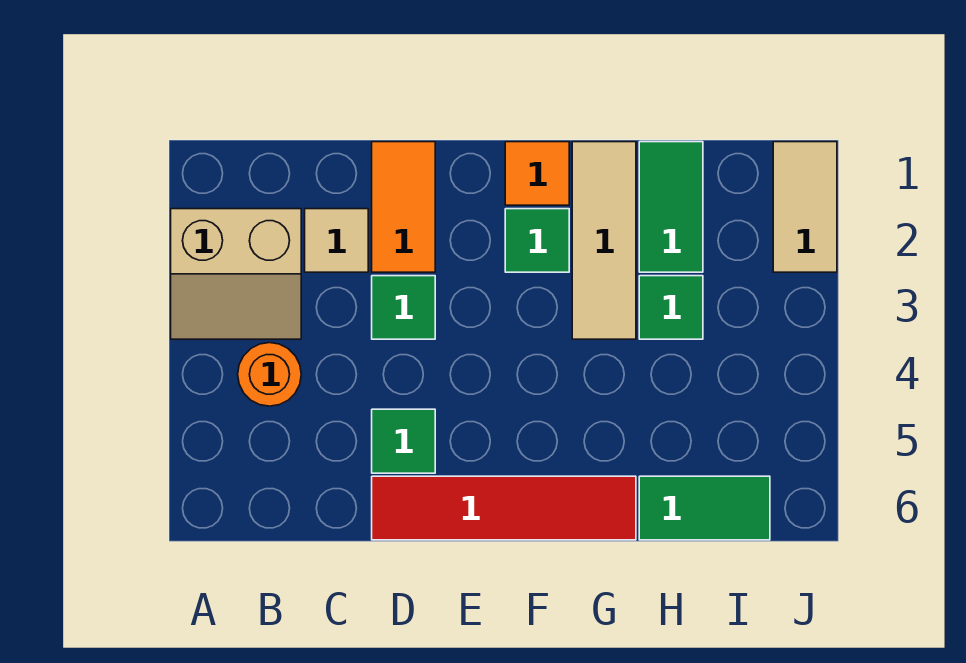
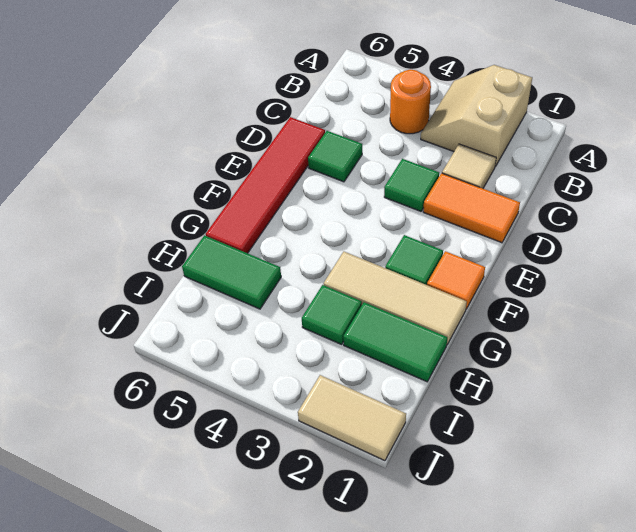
green 1x2 tile [639,476,770,540] -> green 1x2 tile turned to [182,235,281,309]

